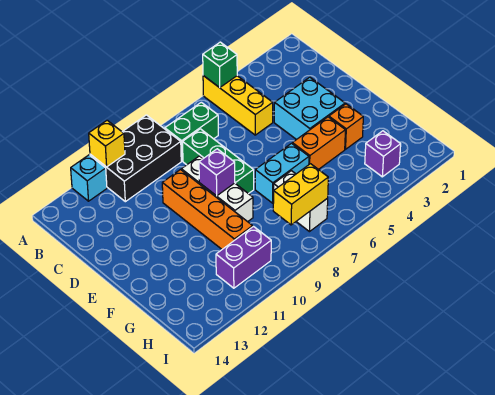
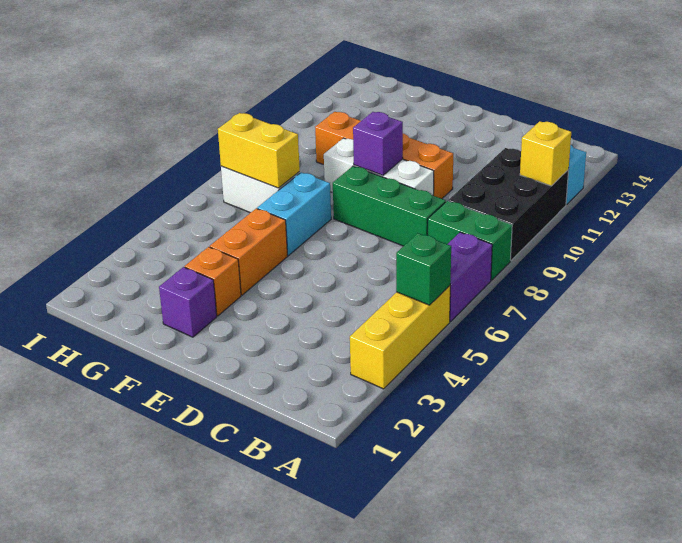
yellow 1x3 brick [203,76,273,135] -> yellow 1x3 brick turned to [350,286,450,389]
green 1x2 brick [165,102,218,161] -> green 1x2 brick turned to [428,201,512,280]
cyan 2x2 brick [274,77,345,140] -> none
purple 1x1 brick [365,131,401,177] -> purple 1x1 brick moved to [159,267,217,337]
yellow 1x2 brick [273,164,328,225] -> yellow 1x2 brick turned to [218,113,300,188]
purple 1x2 brick [216,227,271,288] -> purple 1x2 brick moved to [448,232,492,322]

